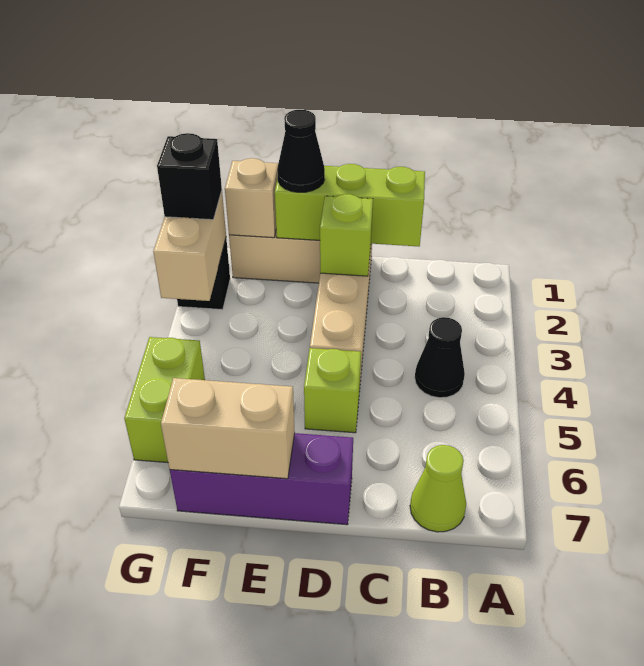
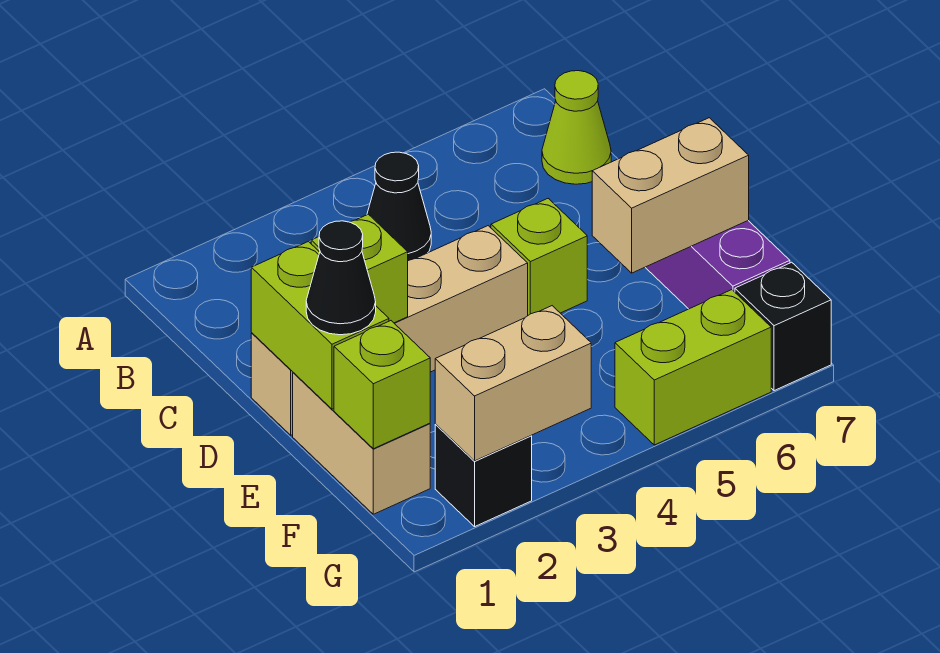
lime 1x3 brick [275,164,425,246] -> lime 1x2 brick [251,242,389,409]
tan 1x2 brick [161,378,295,479] -> tan 1x2 brick turned to [592,118,749,273]
tan 1x1 brick [225,158,278,238] -> lime 1x1 brick [334,321,430,449]
black 1x1 brick [157,133,222,220] -> black 1x1 brick moved to [735,262,831,391]

